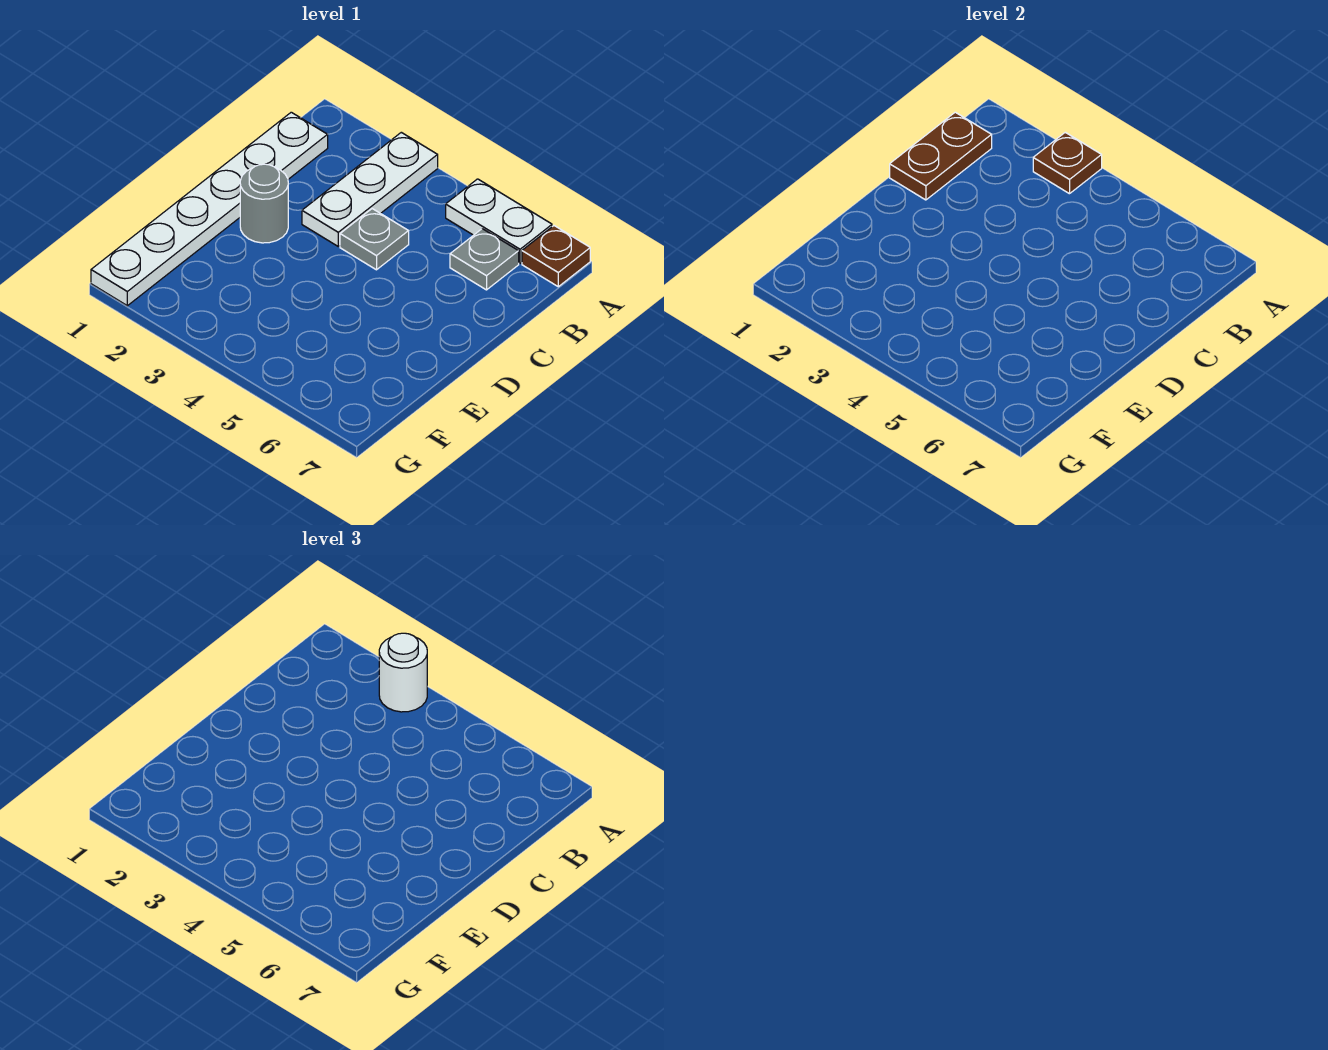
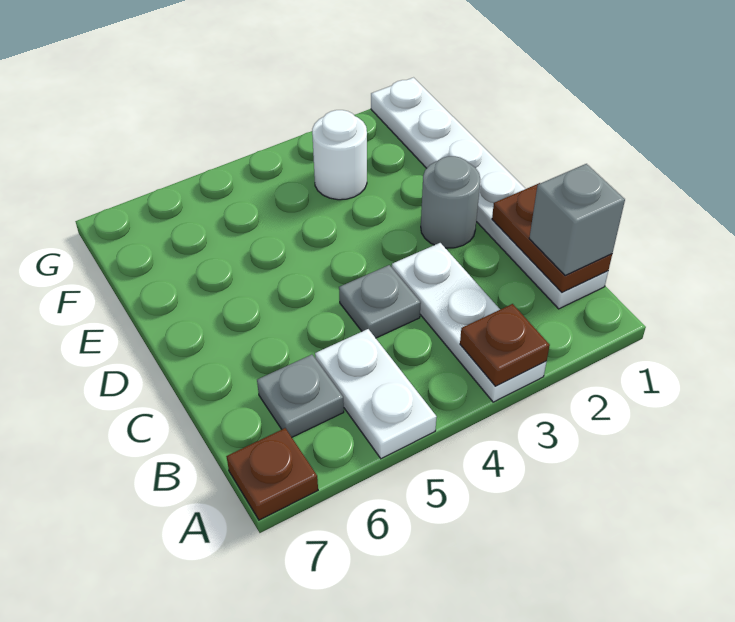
white 1x1 round brick [379,633,427,712] -> white 1x1 round brick moved to [312,110,367,200]
white 1x2 plate [446,179,552,263] -> white 1x2 plate turned to [315,329,437,459]
none -> grey 1x1 brick [529,164,625,276]

